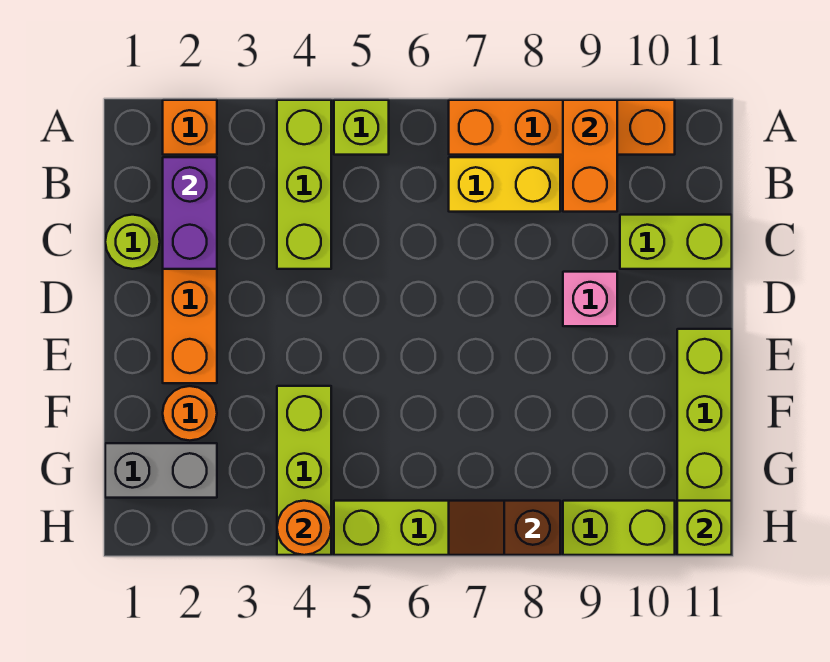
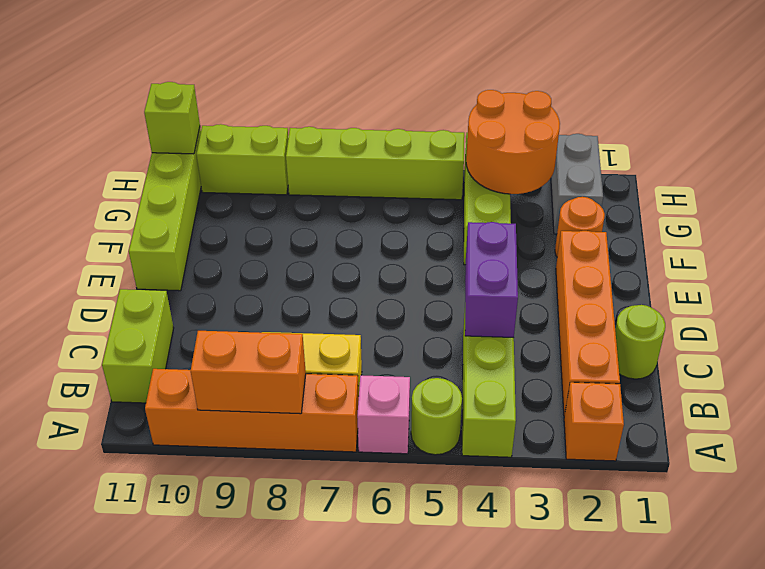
lime 1x1 brick [334,100,389,155] -> lime 1x1 round brick [411,378,462,455]
orange 1x2 brick [563,100,617,212] -> orange 1x2 brick turned to [191,331,306,414]
purple 1x2 brick [163,157,217,269] -> purple 1x2 brick moved to [465,222,518,338]
lime 1x2 brick [620,215,732,269] -> lime 1x2 brick turned to [102,289,174,403]
pink 1x1 brick [563,272,617,326] -> pink 1x1 brick moved to [357,375,410,454]
grey 1x2 brick [105,443,217,498] -> grey 1x2 brick turned to [551,134,603,234]
orange 1x1 round brick [277,501,331,555] -> orange 2x2 round brick [466,90,560,194]
brown 1x2 slope [449,501,560,555] -> none

